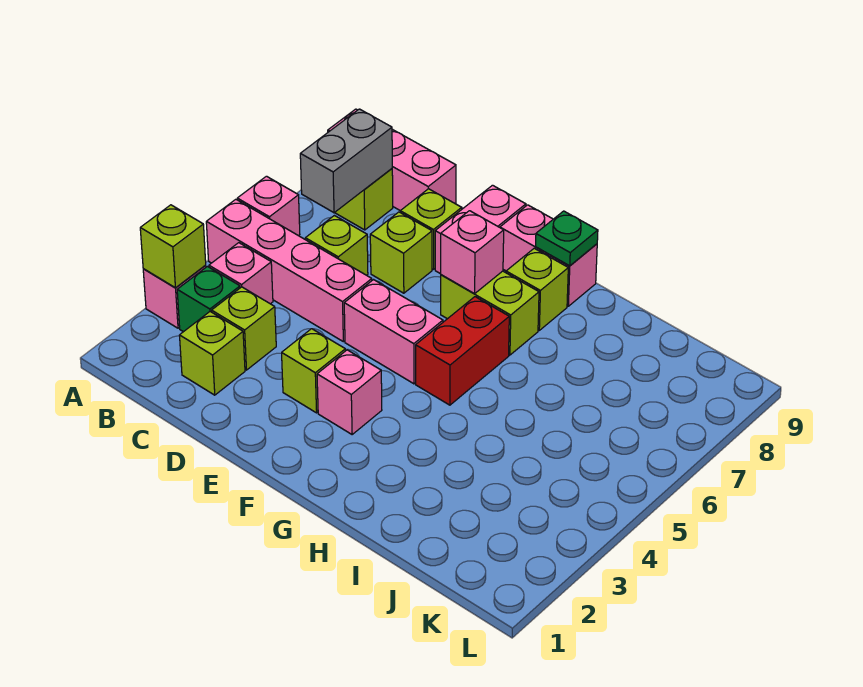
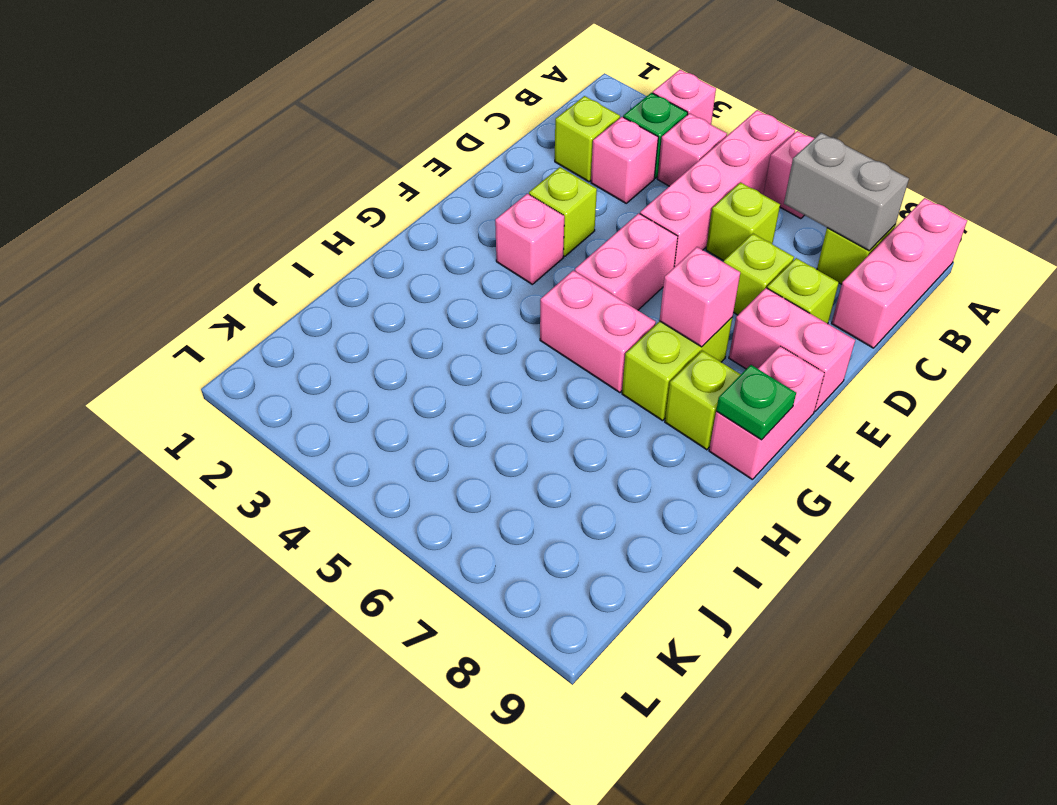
lime 1x1 brick [140,205,206,288] -> none
lime 1x1 brick [212,287,276,370] -> pink 1x1 brick [591,117,658,203]
red 1x2 brick [416,297,509,405] -> pink 1x2 brick [540,270,656,393]

